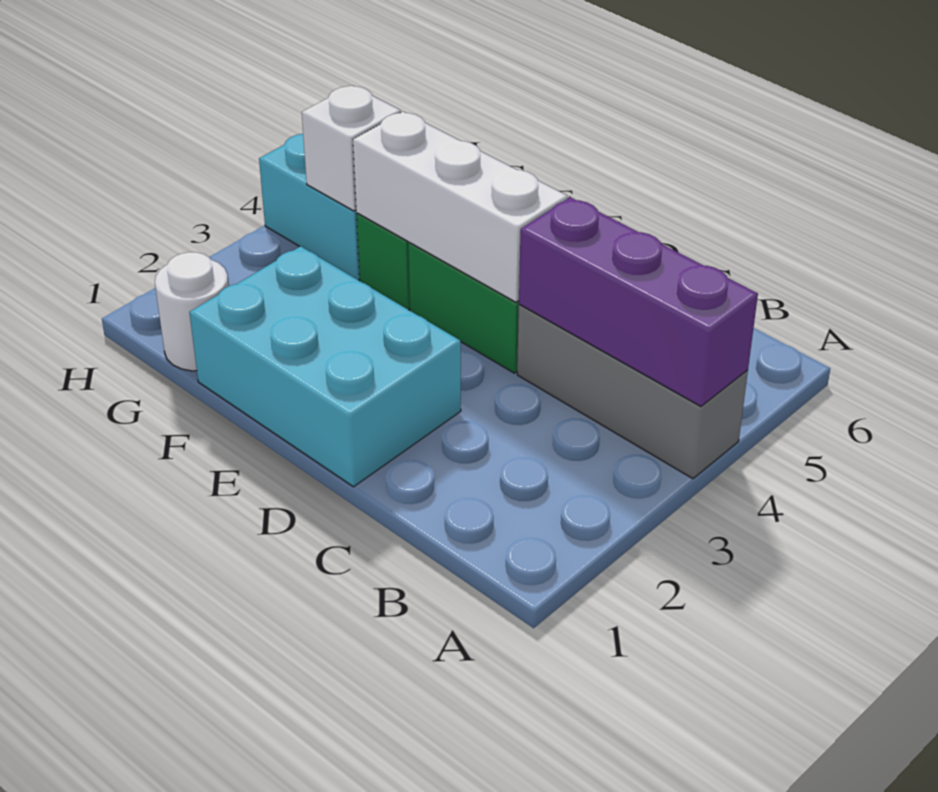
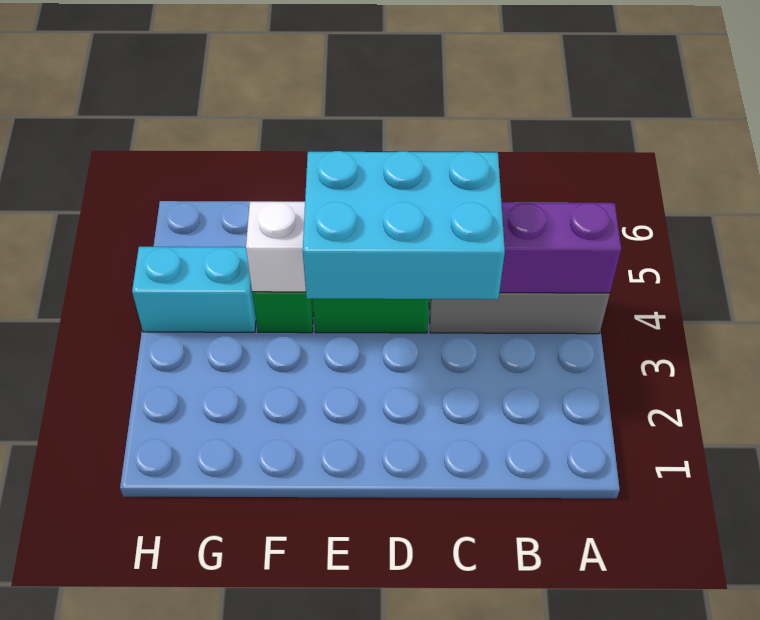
cyan 2x3 brick [189,246,461,487] -> cyan 2x3 brick moved to [303,151,505,299]
white 1x1 round brick [155,252,229,371] -> none
white 1x1 brick [302,85,401,211] -> none

